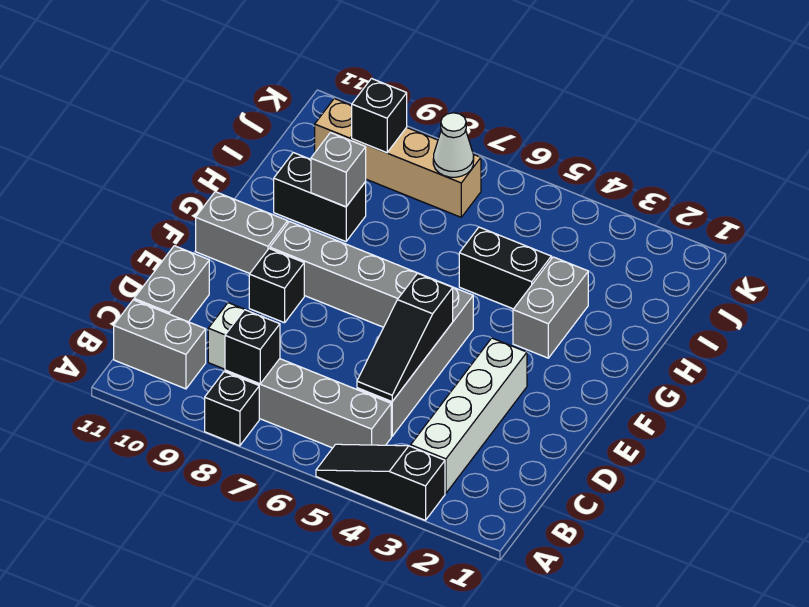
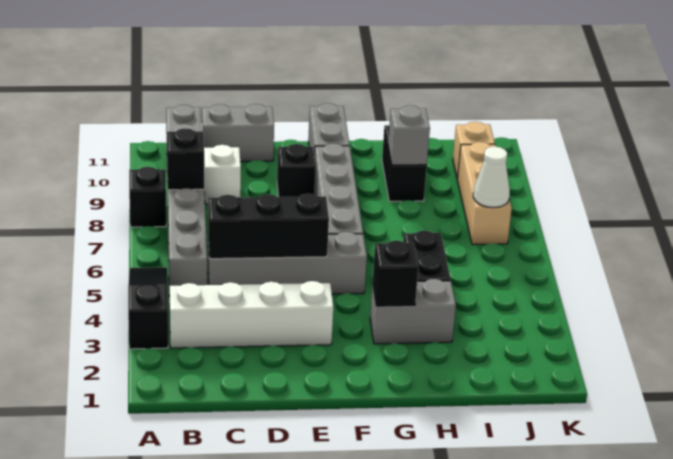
black 1x3 slope [357,273,453,402] -> black 1x3 brick [208,194,329,259]
black 1x1 brick [352,79,407,153] -> black 1x1 brick moved to [373,241,418,306]

